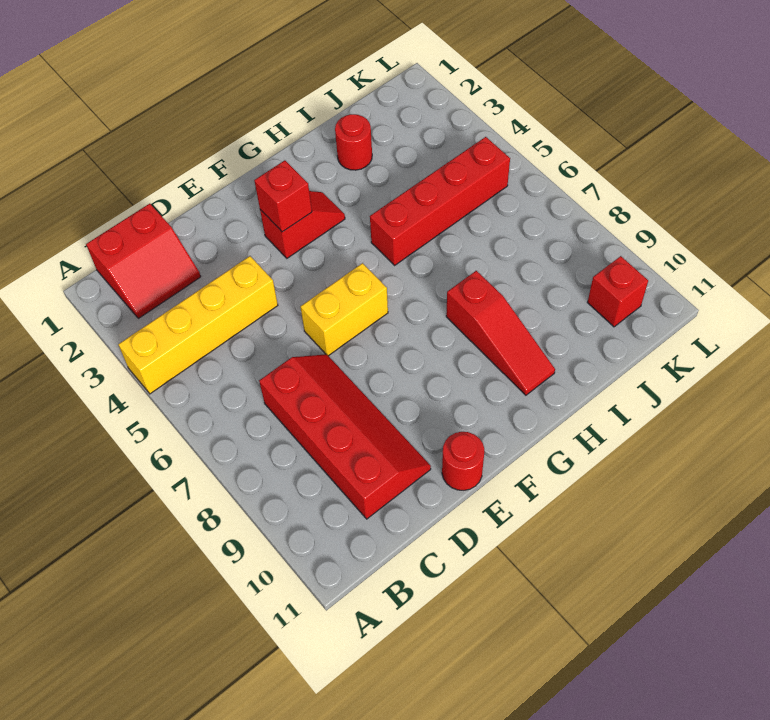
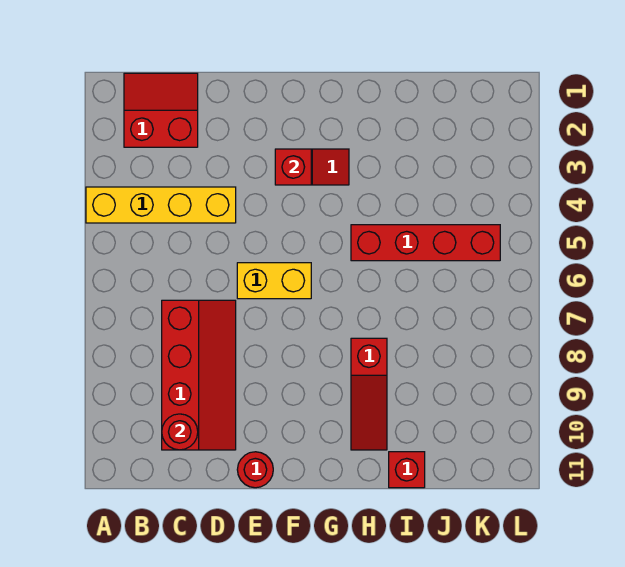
red 2x2 slope [86,204,201,318] -> red 2x2 slope turned to [124,73,198,147]
red 1x1 round brick [335,114,372,170] -> red 1x1 round brick moved to [162,414,198,450]
red 1x1 brick [588,256,648,327] -> red 1x1 brick moved to [389,452,425,488]

